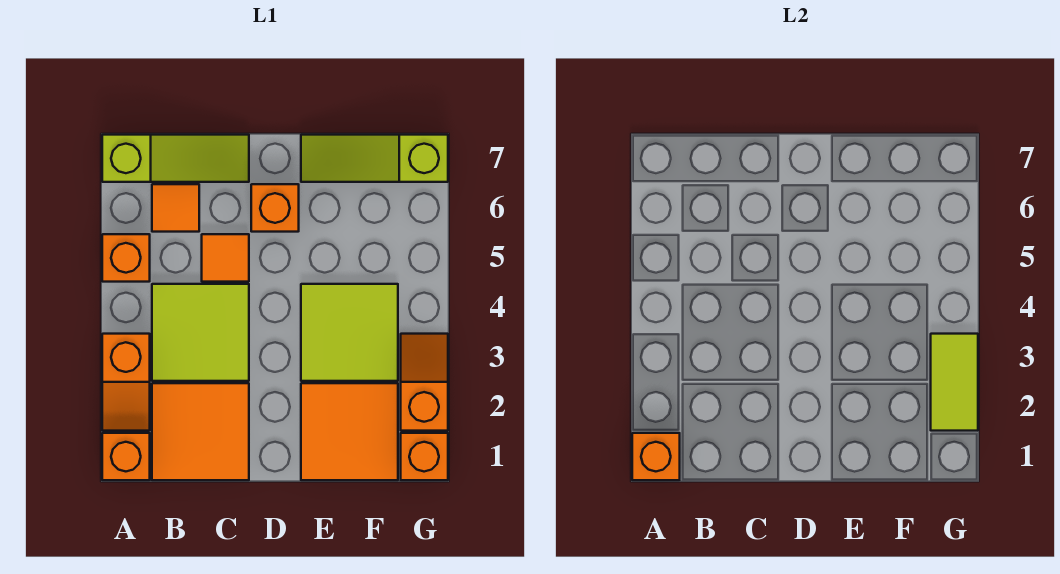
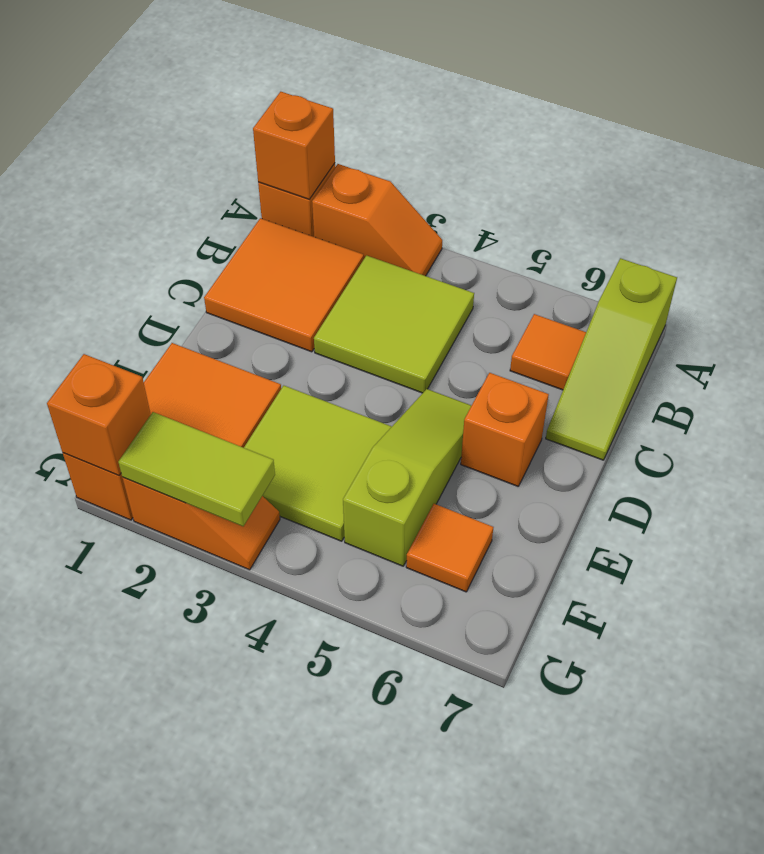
orange 1x2 slope [102,334,150,431] -> orange 1x2 slope turned to [312,164,442,276]
orange 1x1 brick [102,234,150,282] -> orange 1x1 brick moved to [47,354,151,476]
orange 1x1 tile [202,234,249,282] -> orange 1x1 tile moved to [406,504,493,592]
lime 1x3 slope [301,135,448,182] -> lime 1x3 slope moved to [343,389,472,566]

